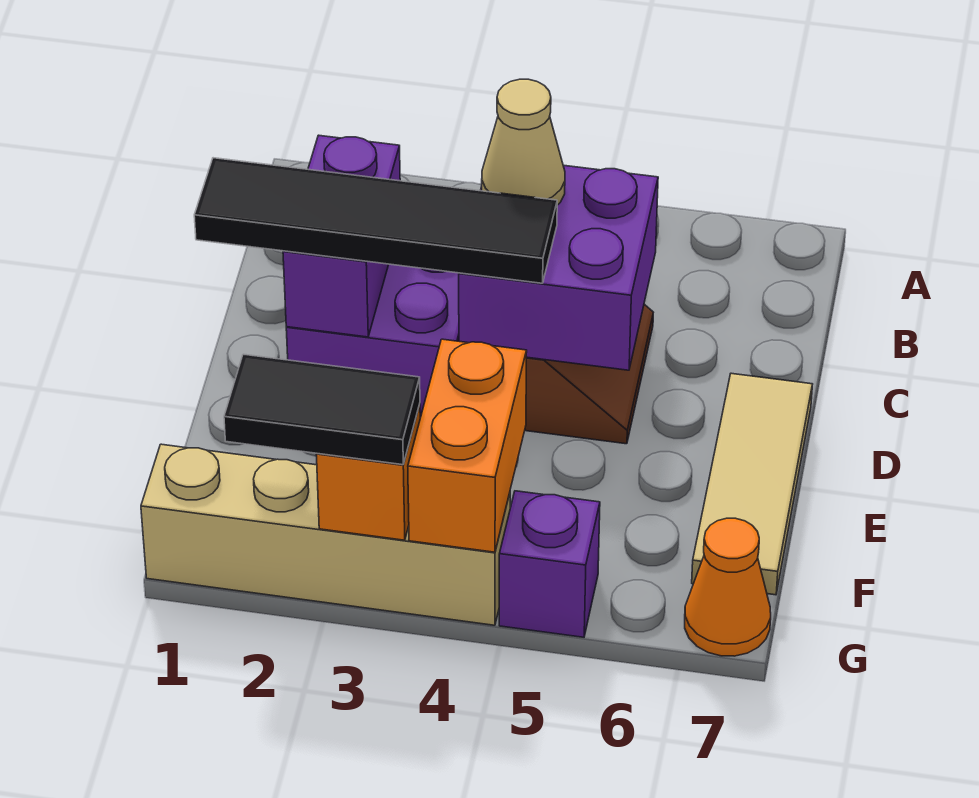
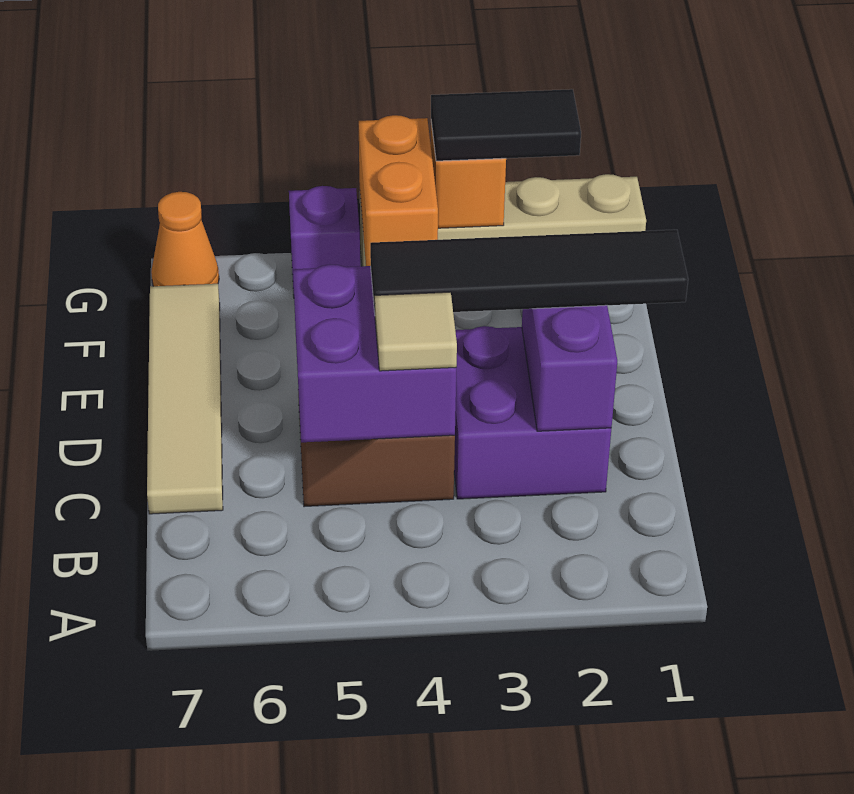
tan 1x1 cone [481,79,565,205] -> tan 1x1 tile [375,292,457,371]
tan 1x3 tile [692,373,812,595] -> tan 1x4 tile [147,284,223,514]

